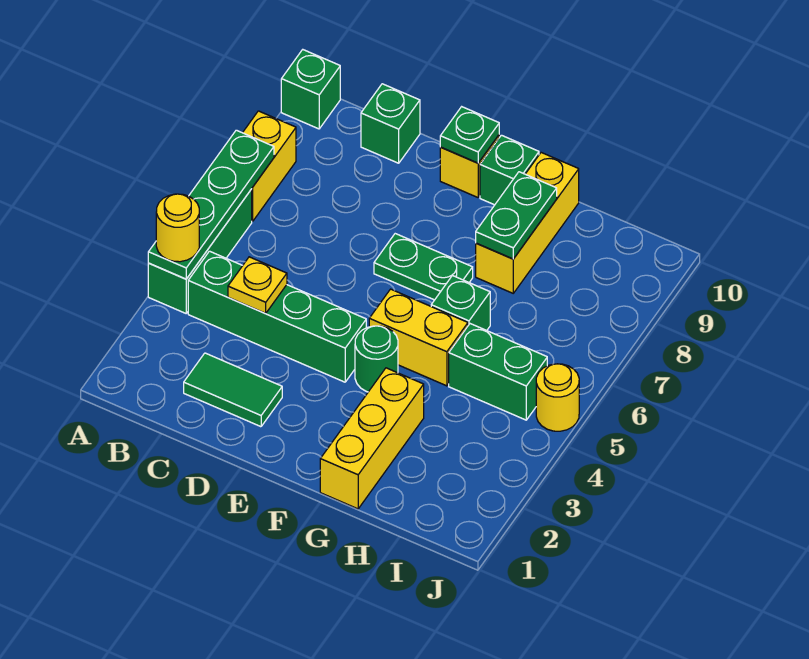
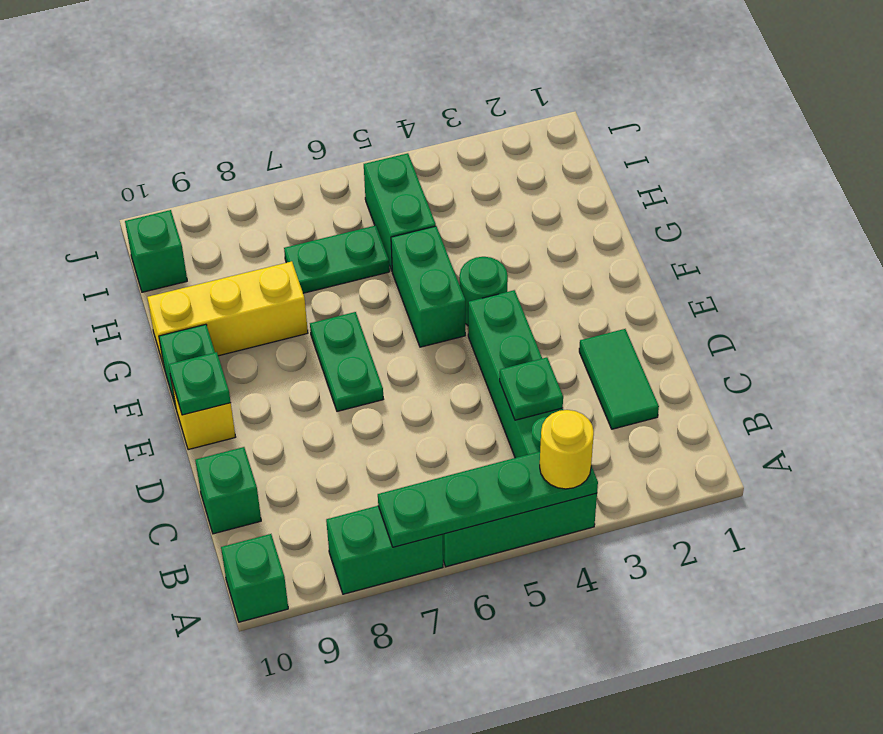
yellow 1x2 brick [243,111,296,221] -> green 1x2 brick [326,506,443,594]
yellow 1x1 plate [228,257,287,313] -> green 1x1 plate [500,357,563,420]
yellow 1x2 brick [369,289,468,386] -> green 1x2 brick [391,226,465,347]
yellow 1x3 brick [320,368,424,509] -> none
green 1x1 brick [431,276,490,331] -> green 1x1 brick moved to [125,210,187,292]
green 1x2 plate [476,172,557,259] -> green 1x2 plate moved to [284,225,390,293]
yellow 1x1 round brick [536,364,579,431] -> none

